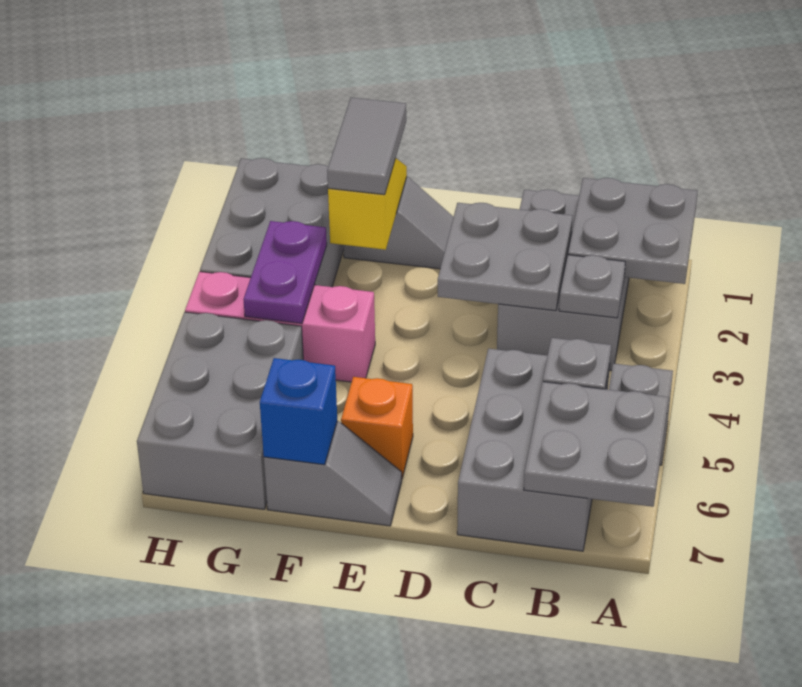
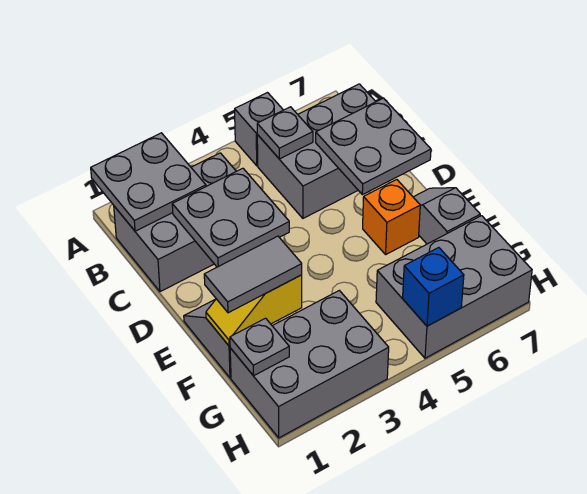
grey 2x2 plate [524,382,668,507] -> grey 2x2 plate moved to [316,98,431,195]
grey 1x1 plate [559,255,625,318] -> grey 1x1 plate moved to [230,318,289,376]
pink 1x3 brick [185,272,375,382] -> none
blue 1x1 brick [260,358,337,465] -> blue 1x1 brick moved to [403,248,464,326]
purple 1x2 plate [243,221,327,323] -> none

